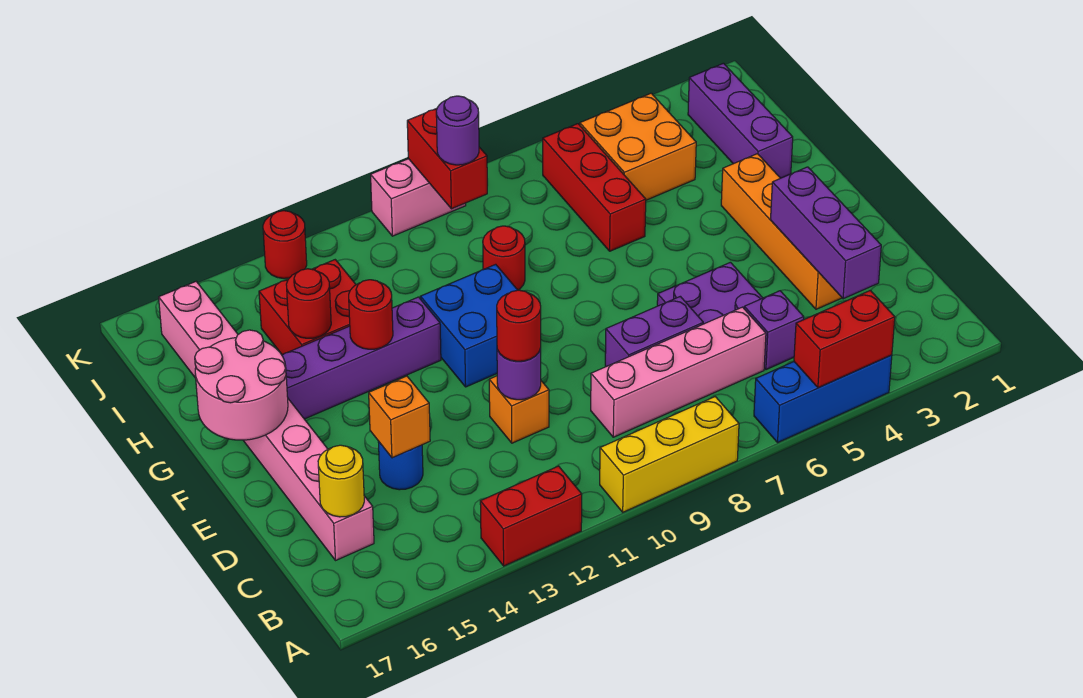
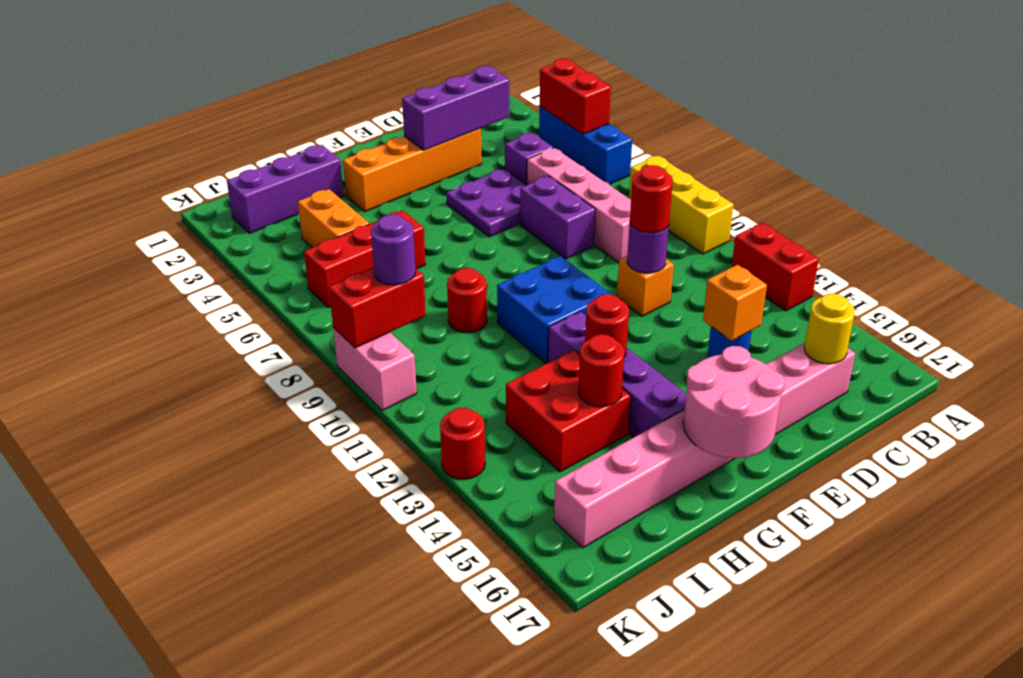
orange 2x2 brick [580,93,696,200] -> orange 1x2 brick [298,189,369,248]

